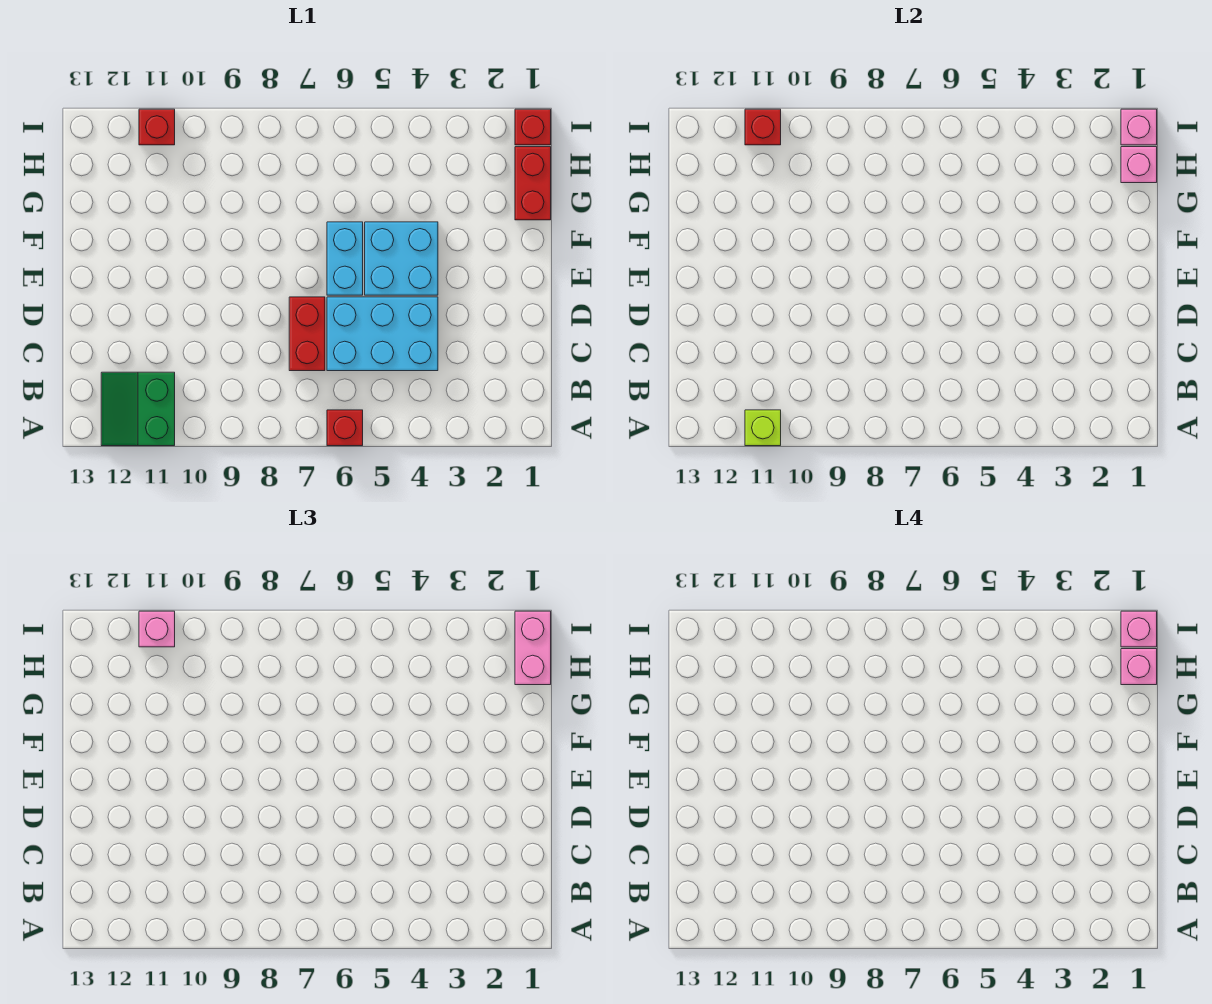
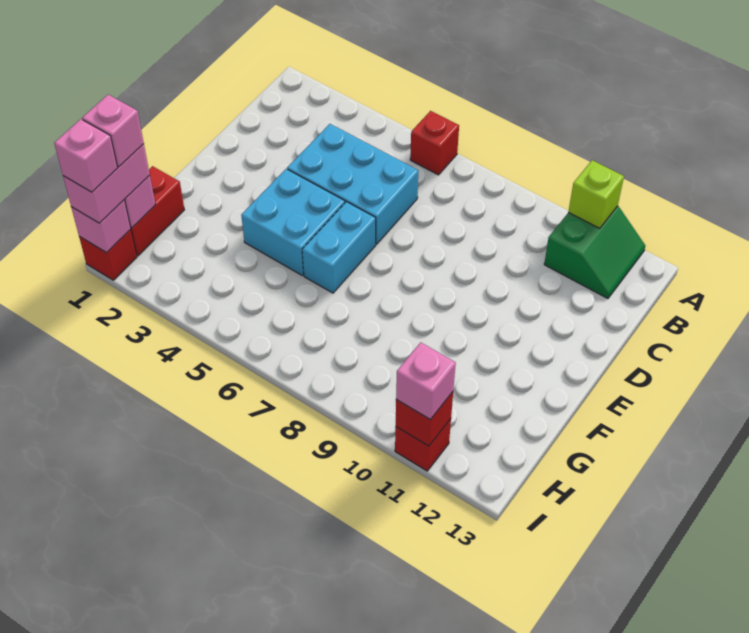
red 1x2 brick [289,297,325,371] -> none

